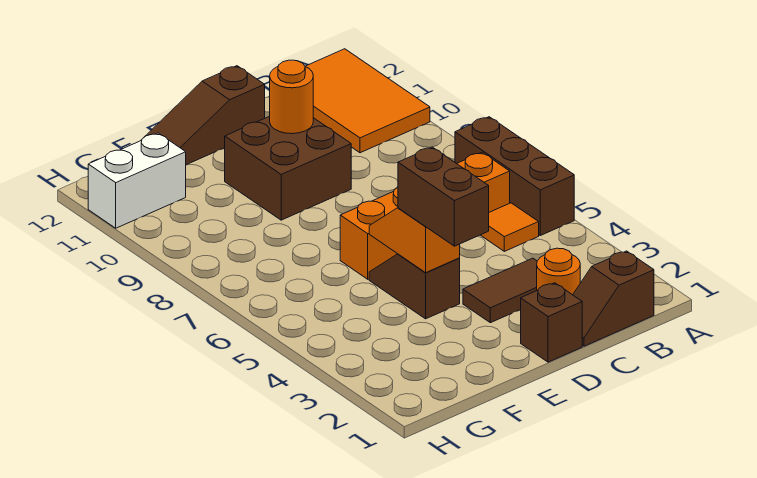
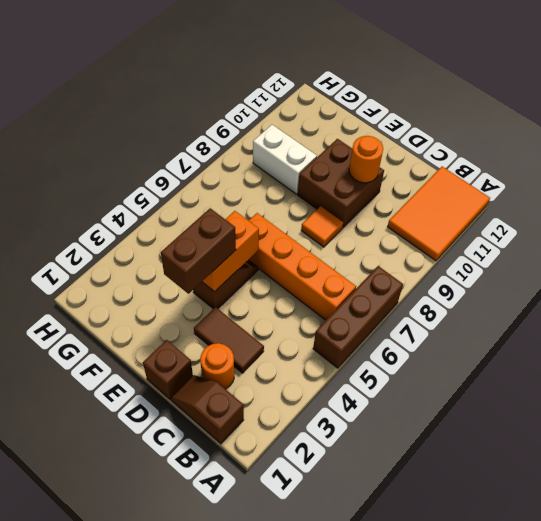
orange 1x1 tile [481,203,539,251] -> orange 1x1 tile moved to [301,206,343,247]
brown 1x3 slope [141,66,265,165] -> none
orange 1x2 slope [369,208,460,273] -> orange 1x2 brick [202,211,259,292]
white 1x2 brick [88,133,186,228] -> white 1x2 brick moved to [253,125,317,194]

